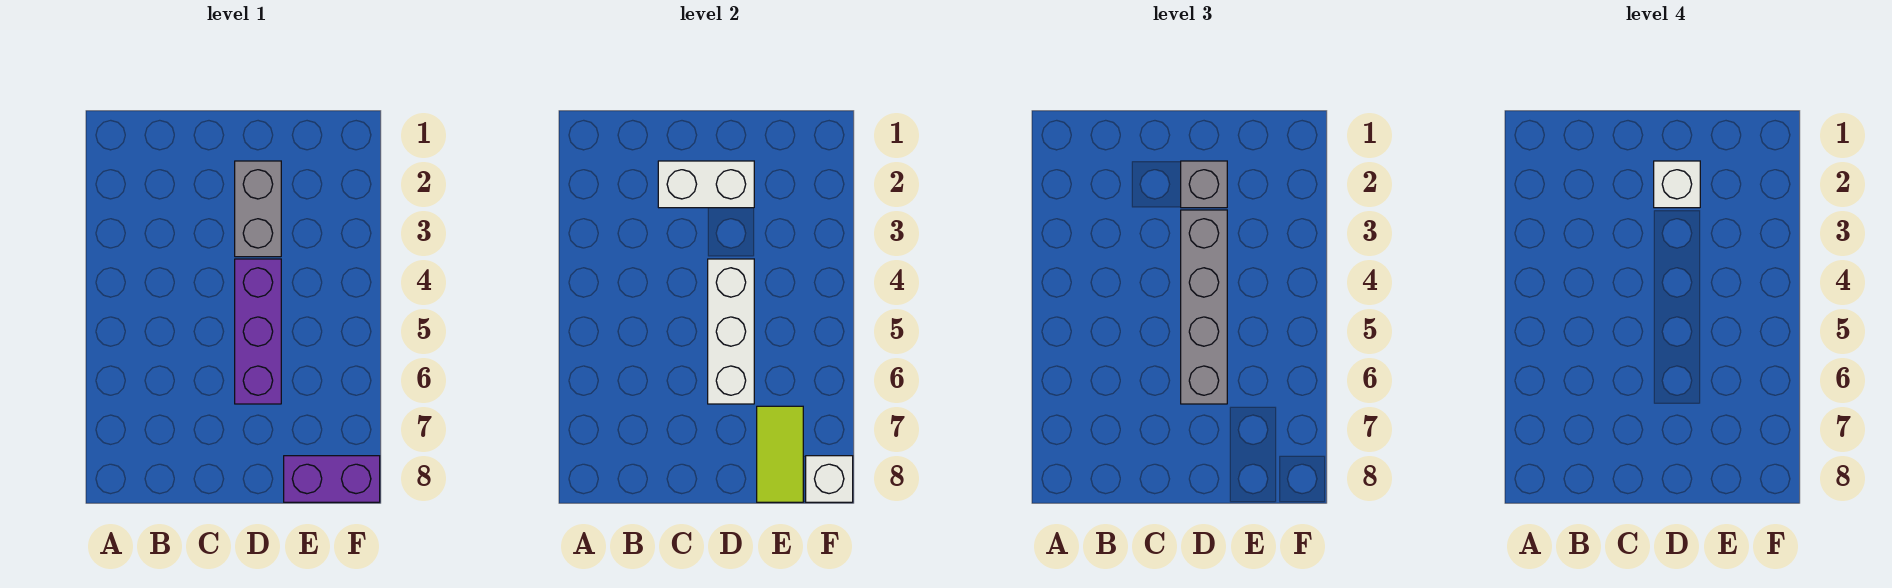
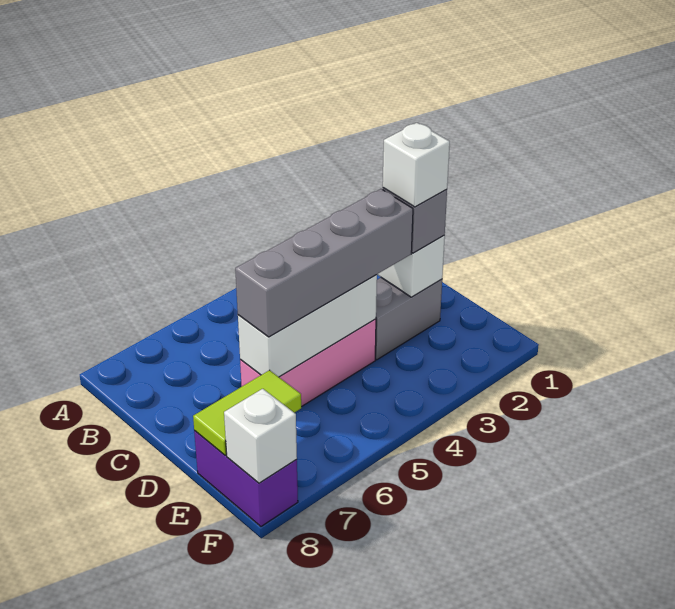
purple 1x3 brick [235,259,281,404] -> pink 1x3 brick [240,319,376,407]

